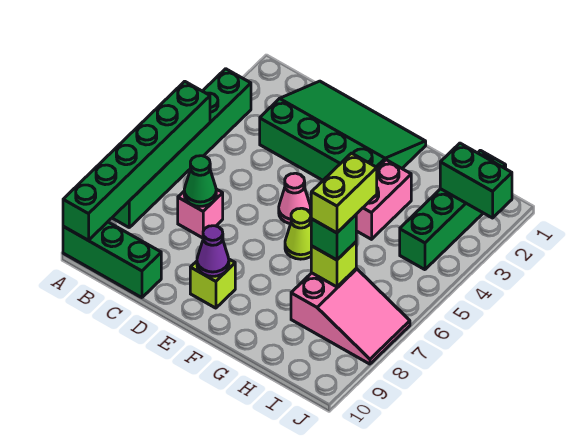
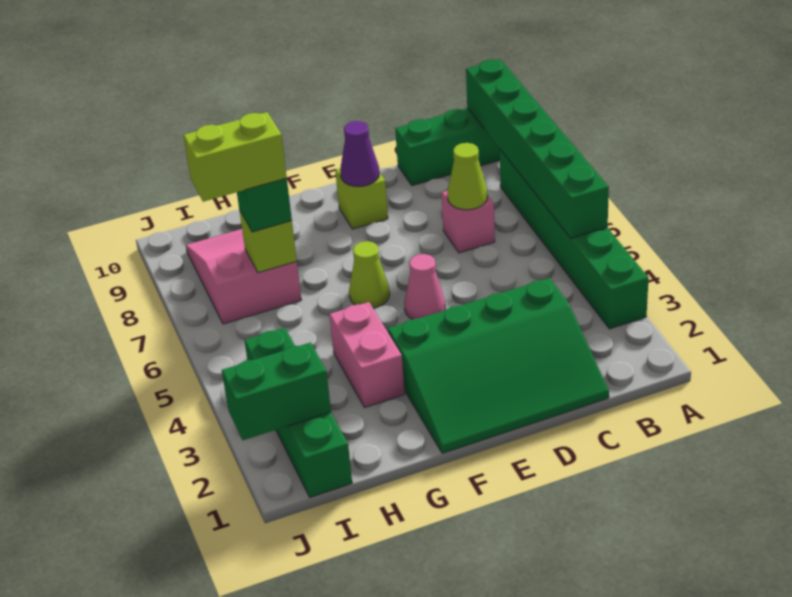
green 1x1 cone [184,156,216,206] -> lime 1x1 cone [448,143,487,210]
lime 1x2 brick [311,153,377,233] -> lime 1x2 brick turned to [183,112,287,202]
pink 2x3 slope [291,269,410,364] -> pink 2x3 slope turned to [186,229,301,324]

